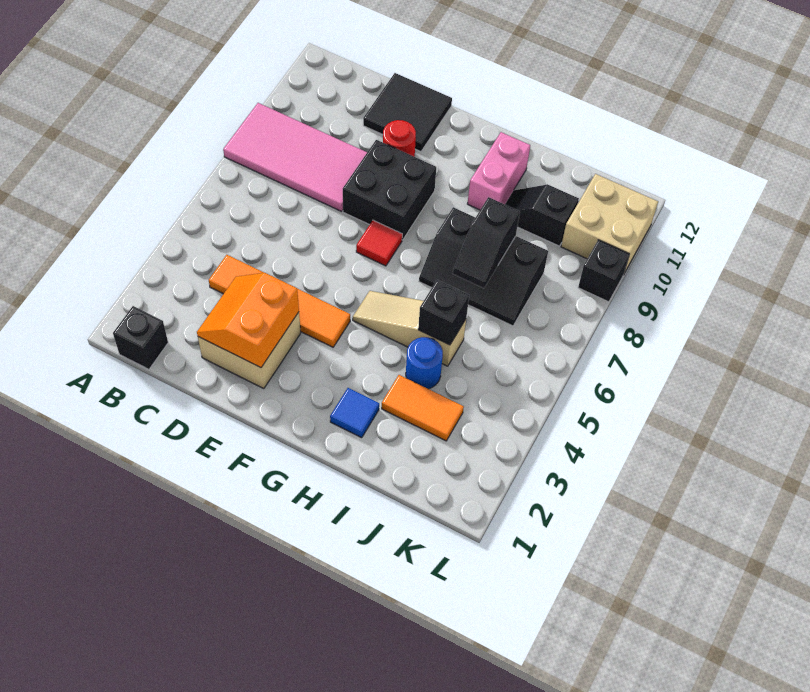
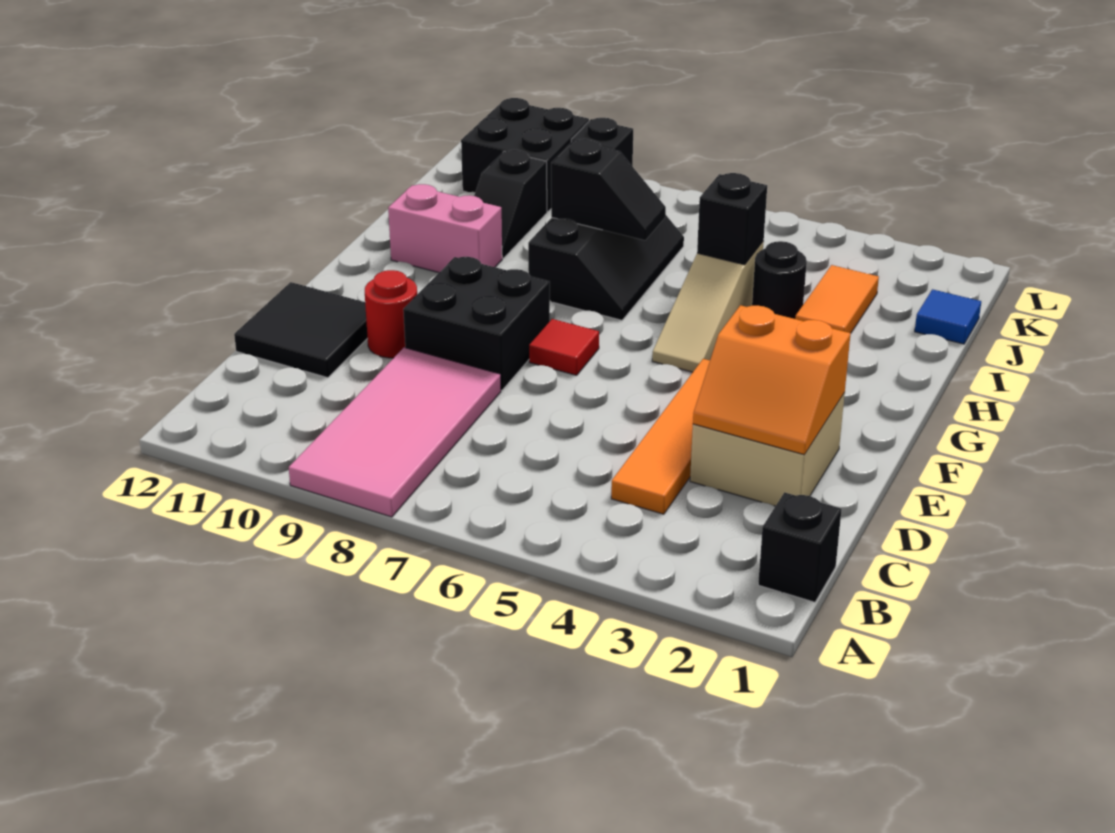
blue 1x1 tile [330,388,379,438] -> blue 1x1 tile moved to [915,289,981,344]
blue 1x1 round brick [406,337,443,389] -> black 1x1 round brick [752,241,807,319]
tan 2x2 brick [561,174,658,273] -> black 2x2 brick [461,98,589,212]

